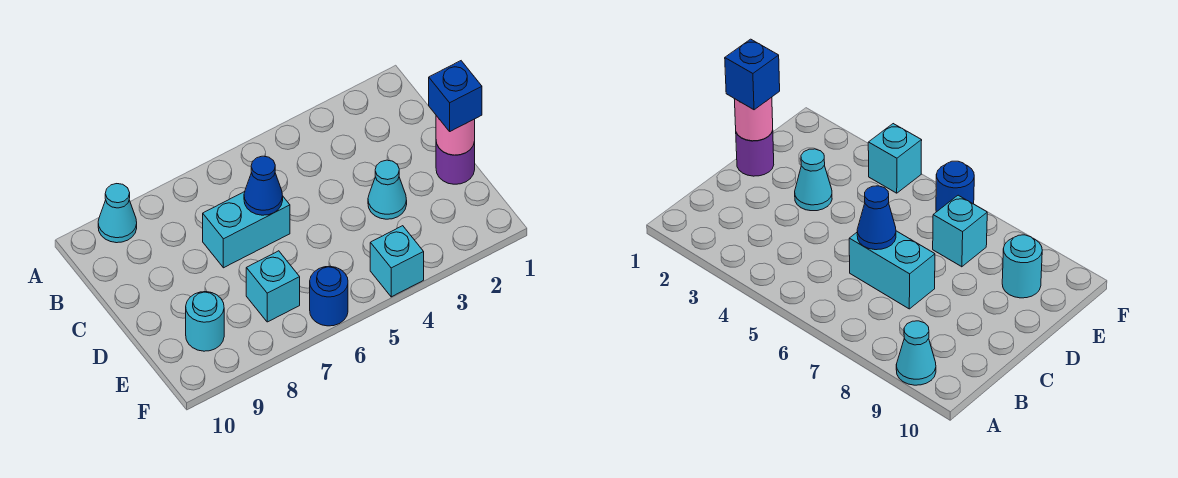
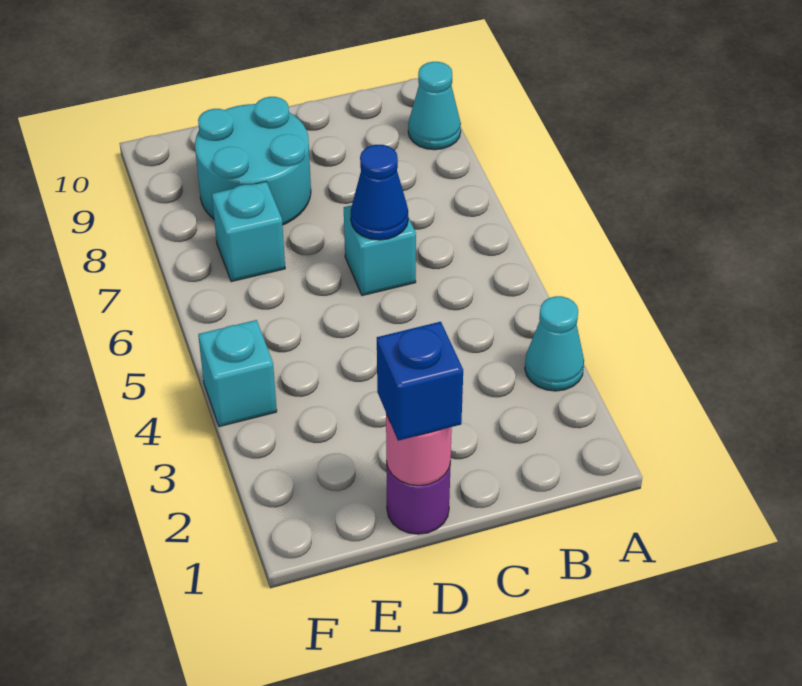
cyan 1x2 brick [203,192,290,268] -> cyan 1x1 brick [344,205,416,296]
cyan 1x1 cone [368,160,407,219] -> cyan 1x1 cone moved to [525,296,584,391]
cyan 1x1 round brick [186,292,224,351] -> cyan 2x2 round brick [195,97,311,225]
blue 1x1 round brick [310,266,348,326] -> none

